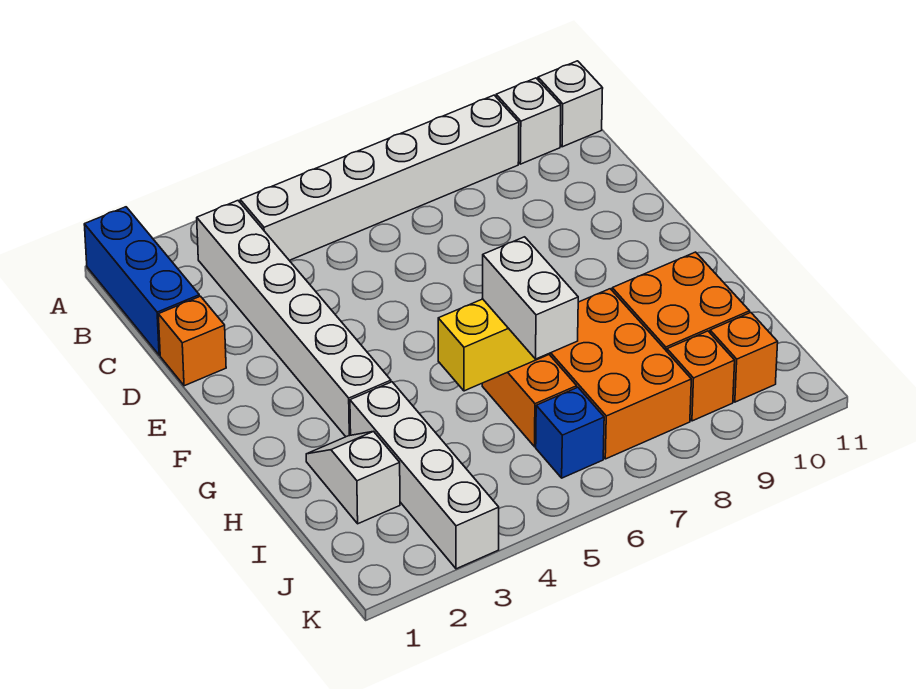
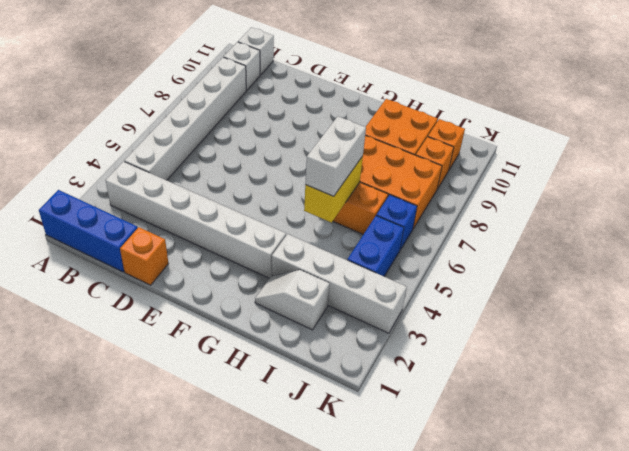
white 1x2 brick [482,237,578,359] -> white 1x2 brick turned to [305,117,366,196]
none -> blue 1x2 brick [347,216,404,276]

